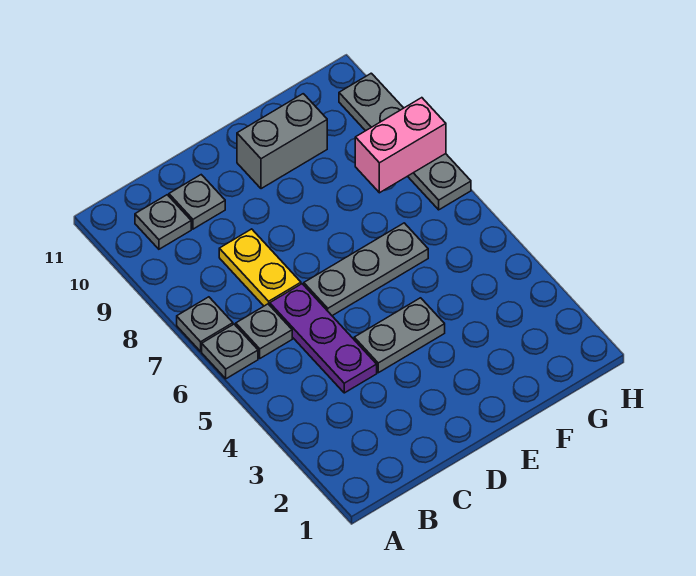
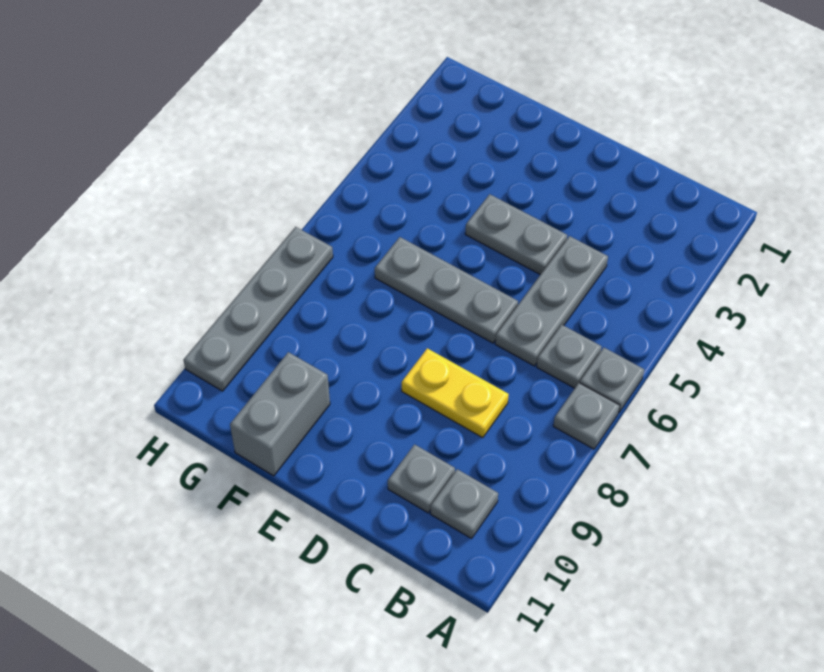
purple 1x3 plate [270,284,377,393] -> grey 1x3 plate [495,236,608,366]
yellow 1x2 plate [219,229,301,306] -> yellow 1x2 plate turned to [402,348,509,438]
grey 1x2 brick [237,94,327,189] -> grey 1x2 brick turned to [230,352,330,476]
pink 1x2 brick [355,98,446,193] -> none

